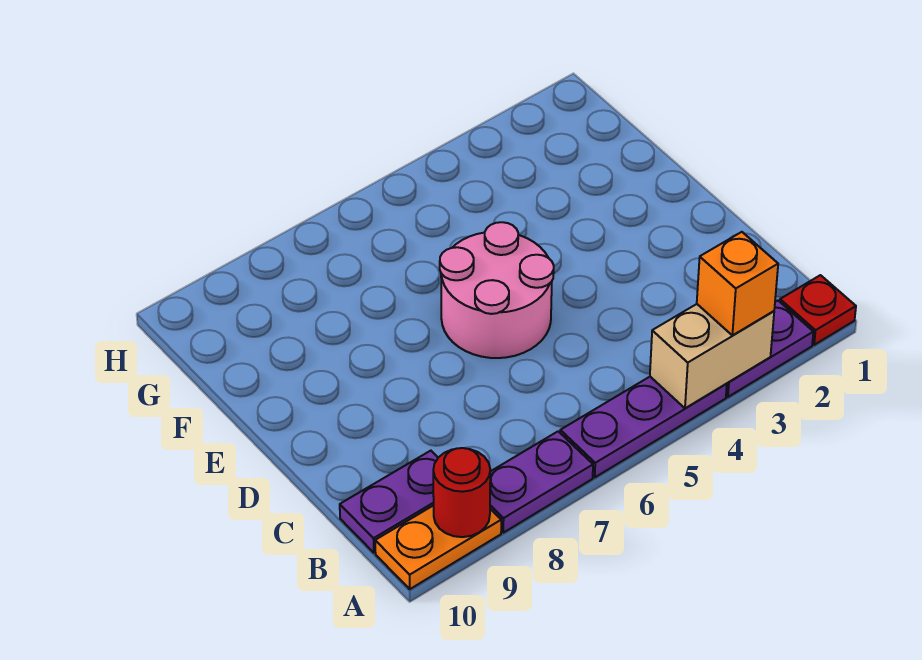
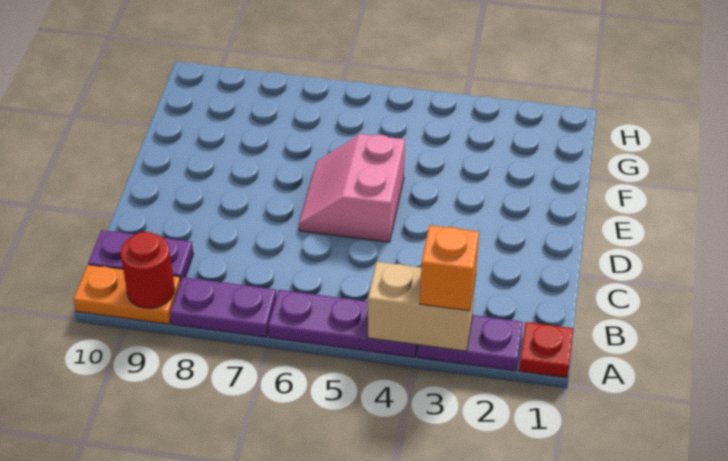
pink 2x2 round brick [440,222,554,358] -> pink 2x2 slope [299,134,405,242]

